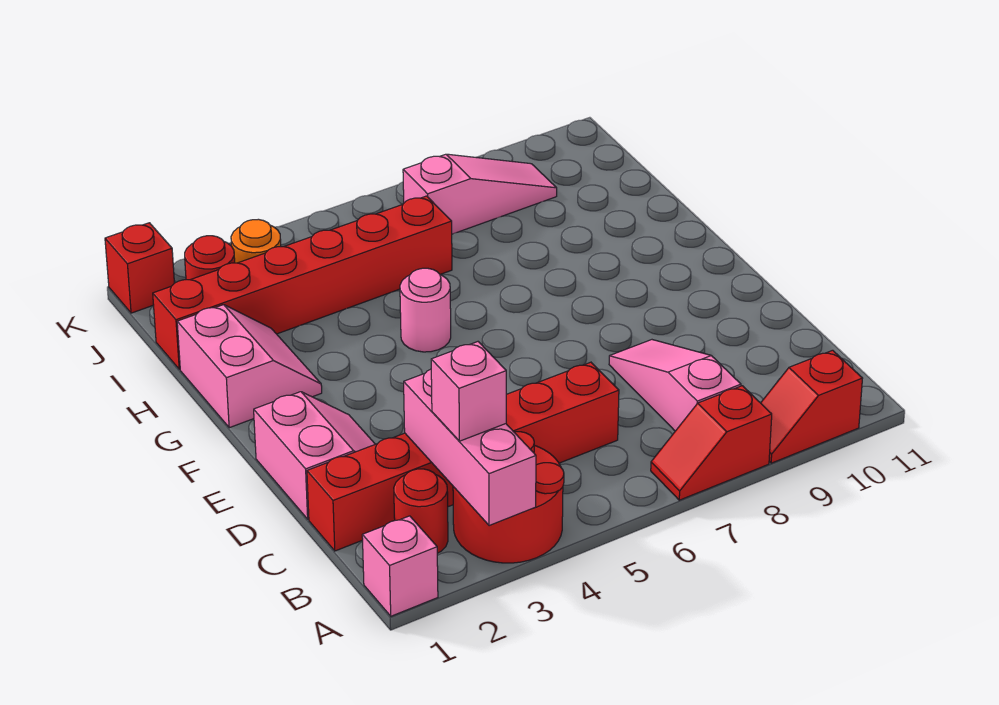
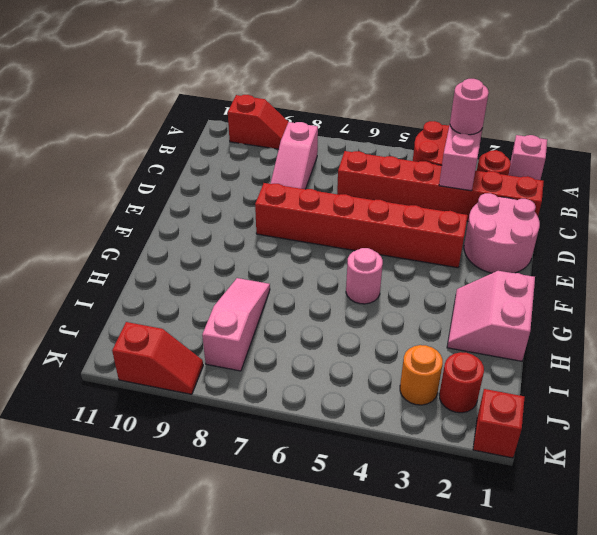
red 1x2 slope [651,386,772,500] -> red 1x2 slope moved to [112,322,203,394]
pink 1x1 brick [431,342,506,441] -> pink 1x1 round brick [450,79,489,135]
pink 2x2 slope [254,392,375,519] -> pink 2x2 round brick [464,193,540,273]
red 1x6 brick [153,196,452,369] -> red 1x6 brick moved to [255,183,468,268]
pink 1x3 slope [403,154,557,234] -> pink 1x3 slope turned to [202,278,270,371]

